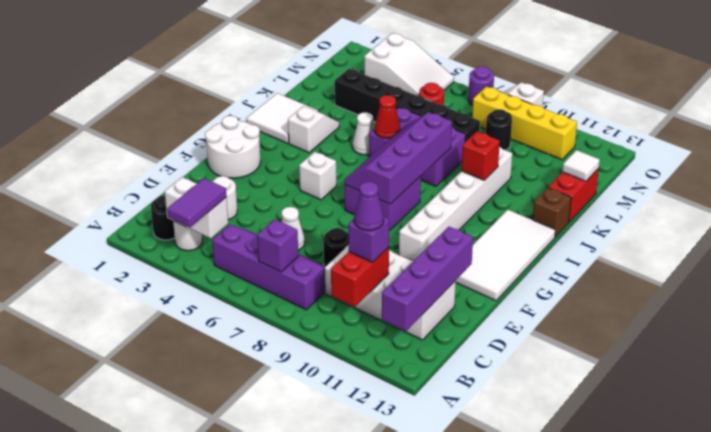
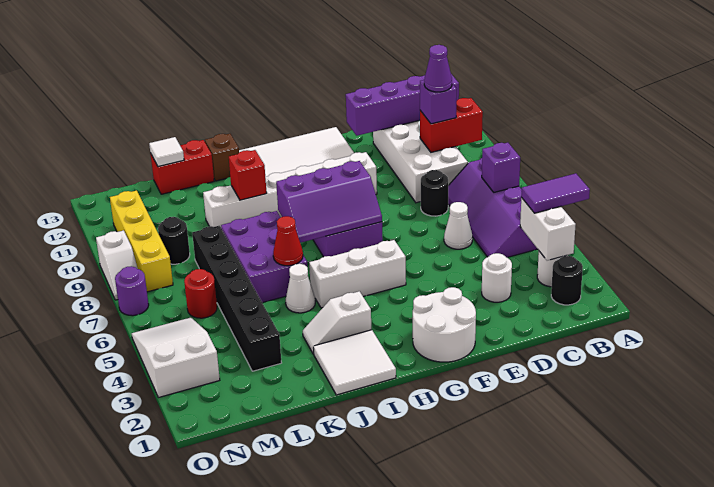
white 1x1 brick [299,152,337,200] -> white 1x3 brick [309,240,406,308]
purple 2x4 slope [345,112,452,204] -> purple 2x3 slope [276,161,382,243]

